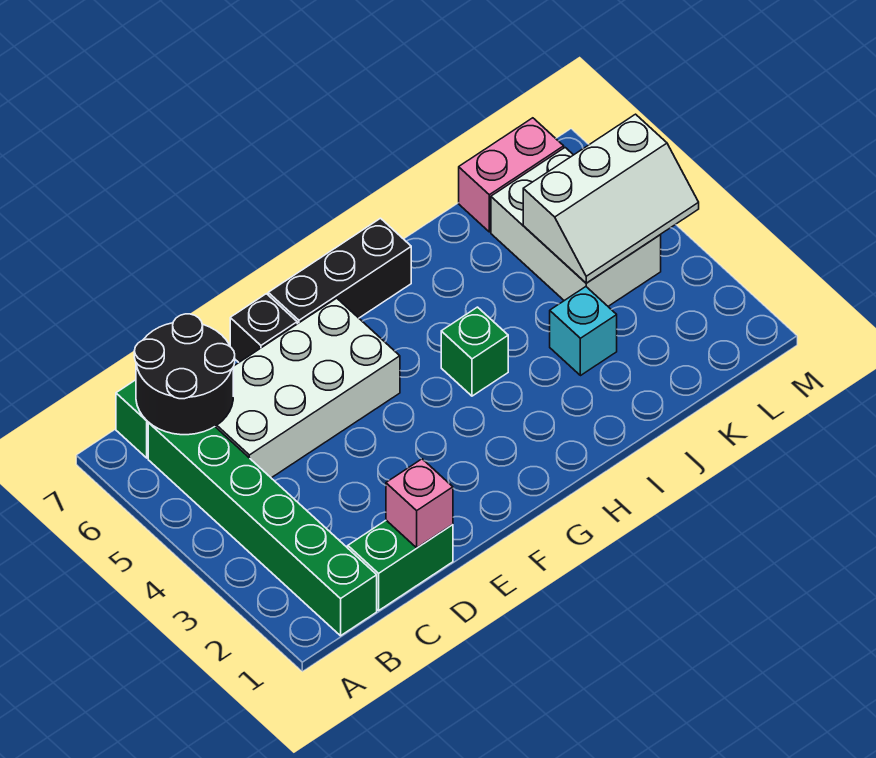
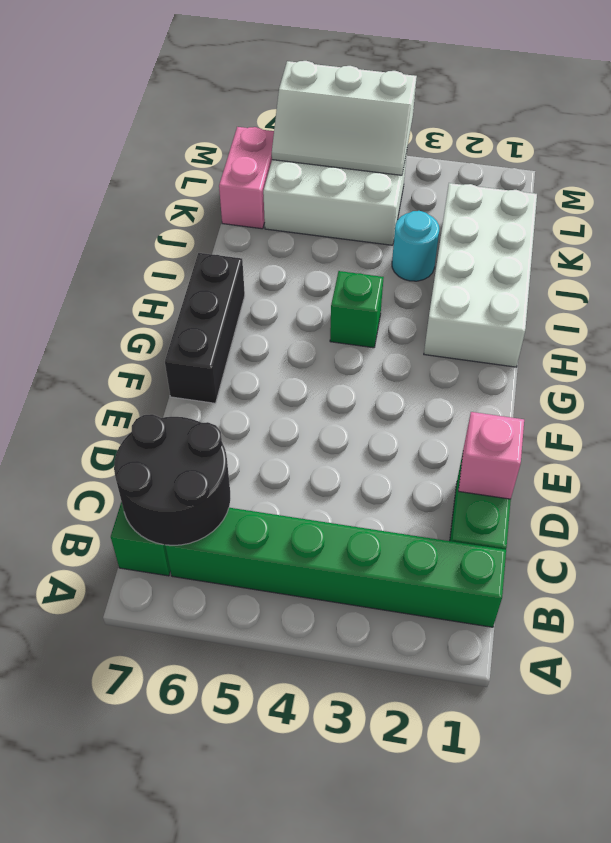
white 2x4 brick [215,298,400,478] -> white 2x4 brick moved to [424,183,537,367]
black 1x1 brick [230,294,297,362] -> none
cyan 1x1 brick [550,287,617,376] -> cyan 1x1 round brick [392,211,439,281]
white 2x3 slope [523,114,699,283] -> white 2x3 slope turned to [272,61,417,175]

